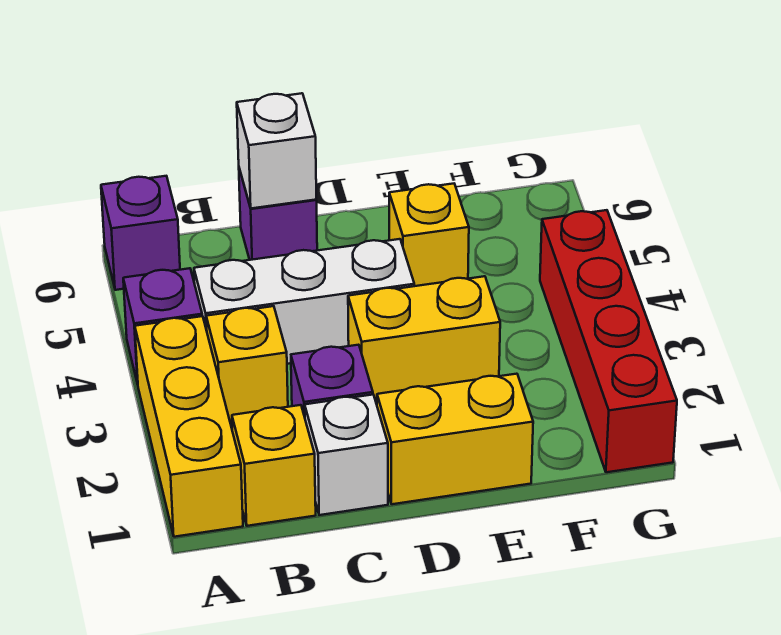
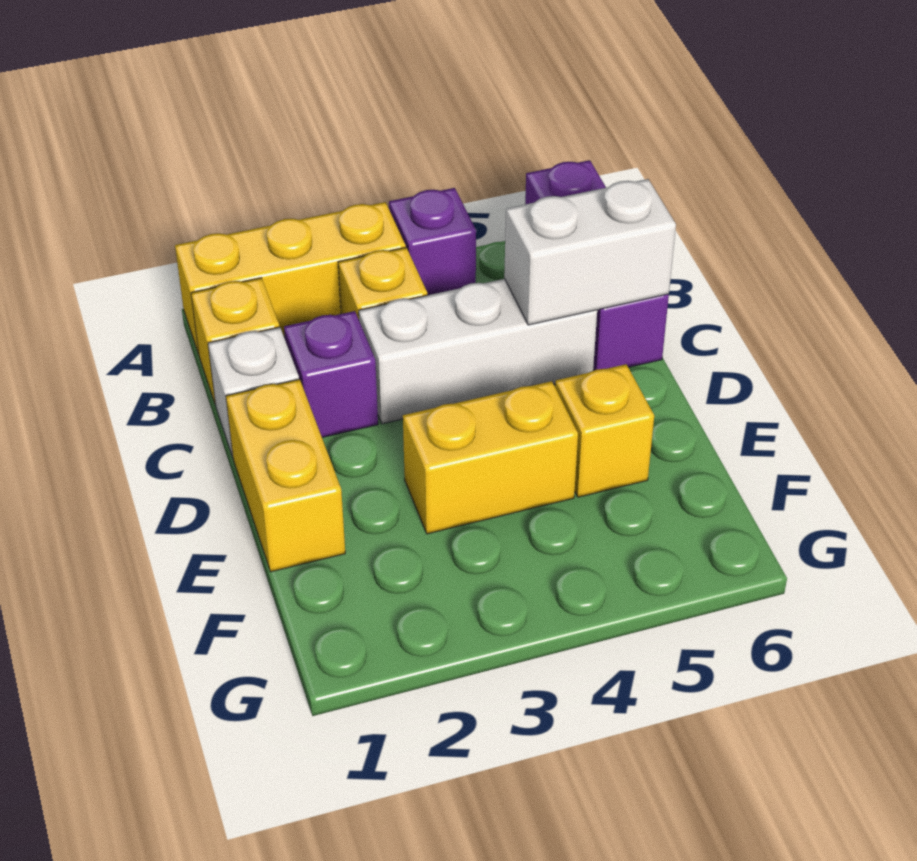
white 1x3 brick [194,239,414,364] -> white 1x3 brick turned to [359,279,597,424]
white 1x1 brick [237,93,316,208] -> white 1x2 brick [504,179,676,325]
yellow 1x2 brick [348,276,500,402] -> yellow 1x2 brick turned to [403,381,578,534]
red 1x4 brick [540,210,677,472] -> none

